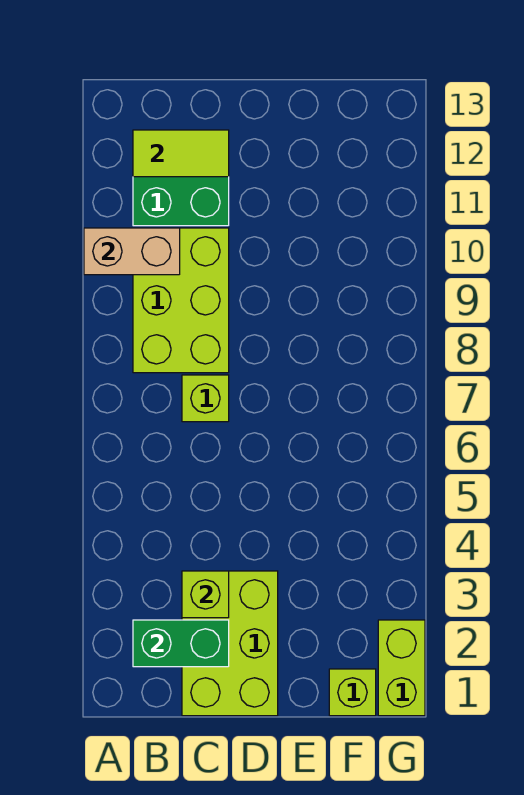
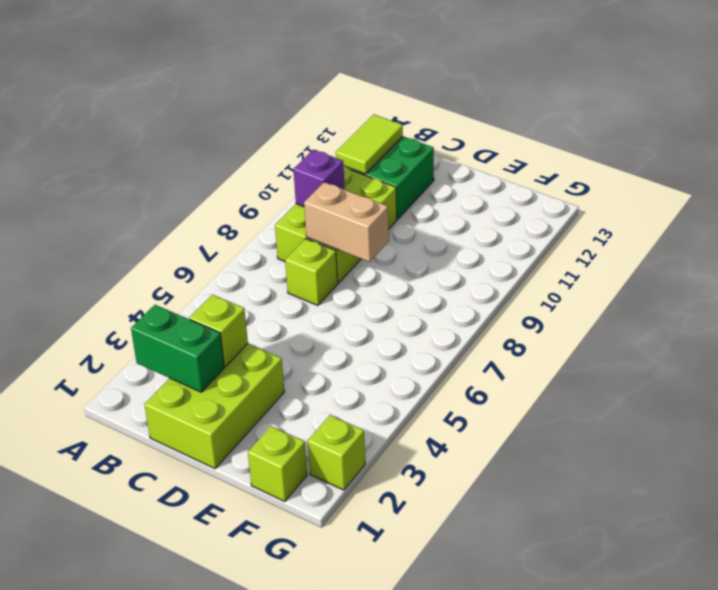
tan 1x2 brick [84,228,180,275] -> tan 1x2 brick moved to [304,182,389,262]
none -> purple 1x1 brick [293,150,345,207]
lime 1x2 tile [133,130,229,177] -> lime 1x2 tile turned to [336,114,403,174]
lime 1x2 brick [378,620,425,716] -> lime 1x1 brick [308,415,365,490]

